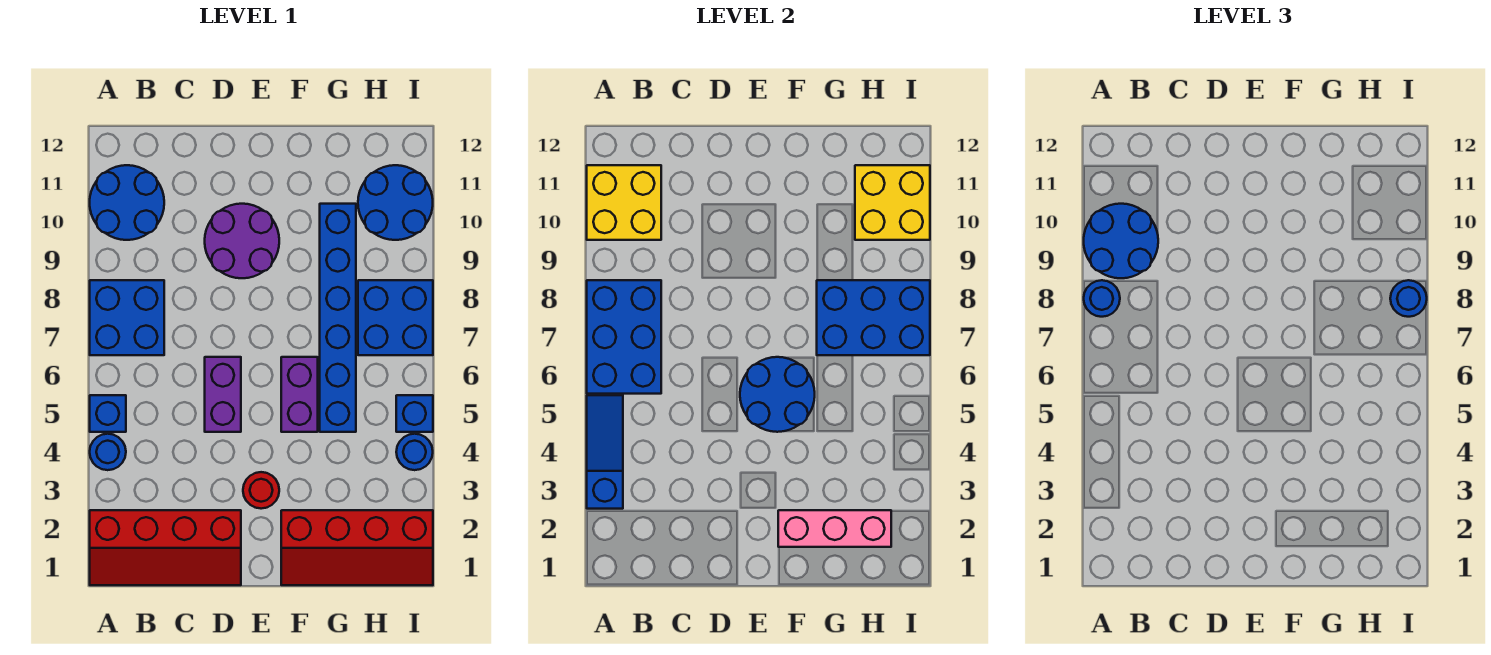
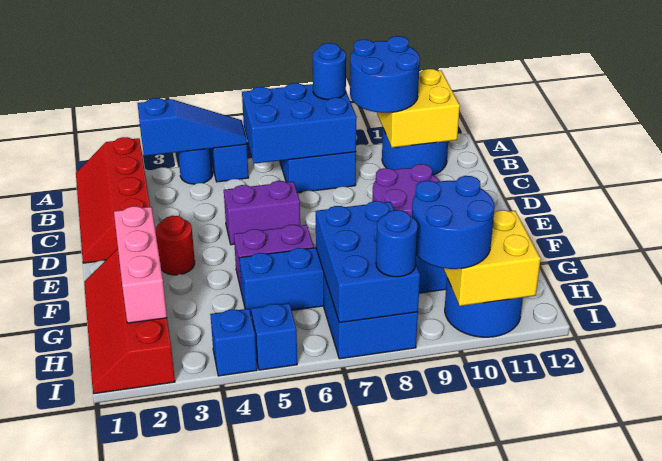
blue 2x2 round brick [740,357,815,432] -> blue 2x2 round brick moved to [412,176,495,269]
blue 1x1 round brick [396,434,433,470] -> blue 1x1 brick [210,309,257,376]

